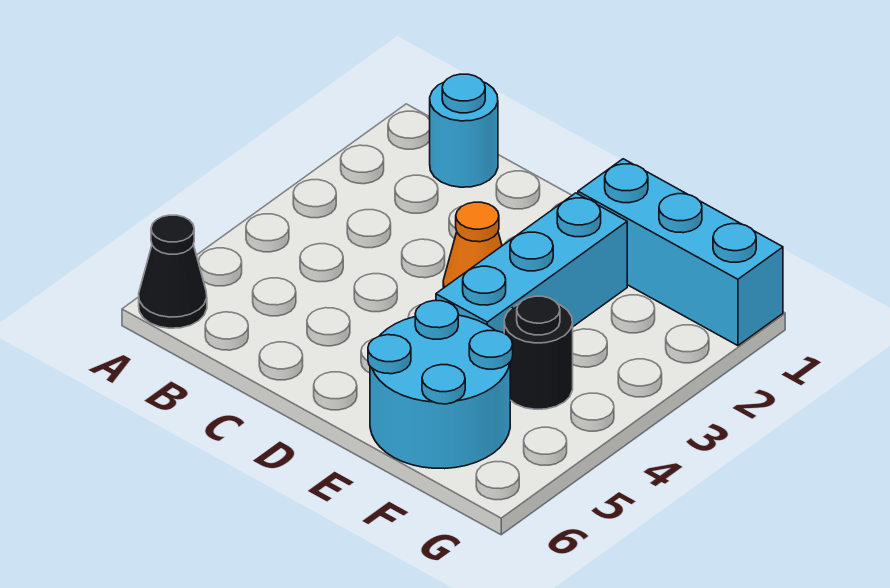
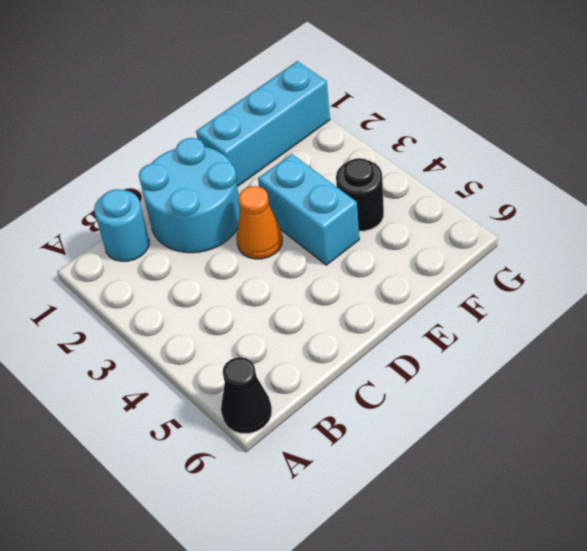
cyan 1x3 brick [436,193,627,333] -> cyan 1x2 brick [258,154,359,265]
cyan 2x2 round brick [368,301,513,469] -> cyan 2x2 round brick moved to [139,138,240,253]

